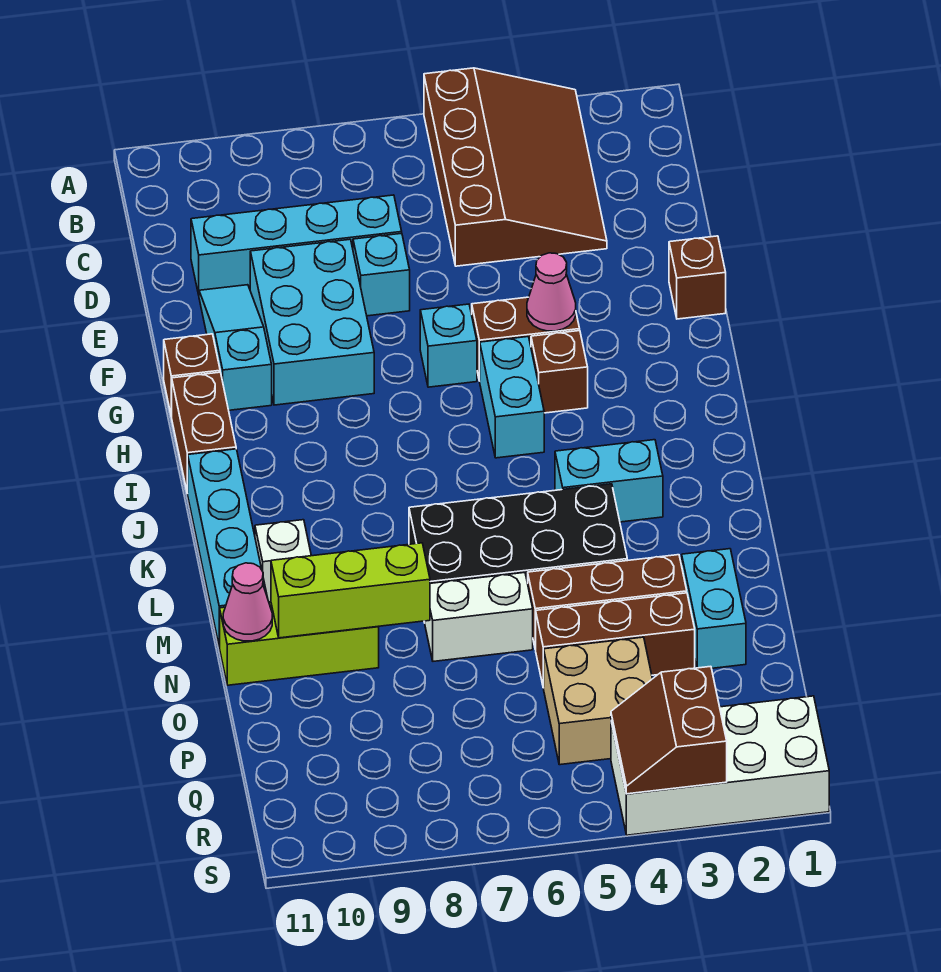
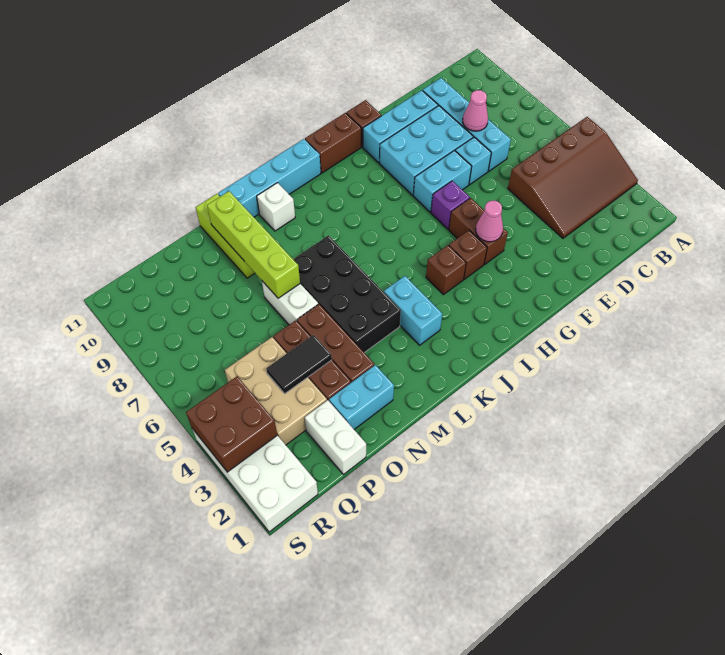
cyan 1x3 slope [199,285,272,410] -> cyan 1x3 brick [363,90,438,163]
brown 1x1 brick [669,236,726,319] -> brown 1x1 brick moved to [426,245,466,295]
cyan 1x1 brick [420,304,477,387] -> purple 1x1 brick [431,181,470,229]
cyan 1x2 brick [480,337,544,458] -> cyan 1x2 brick moved to [413,150,472,212]
lime 1x3 brick [271,543,430,638] -> lime 1x4 brick [207,191,300,298]
pink 1x1 cone [223,563,272,641] -> pink 1x1 cone moved to [463,90,488,131]
none -> black 1x2 tile [266,335,332,394]
none -> white 1x2 brick [305,400,366,474]
tan 2x2 brick [544,637,652,765] -> tan 2x3 brick [225,337,327,445]
brown 2x2 slope [611,666,727,794] -> brown 2x2 brick [186,376,277,472]

